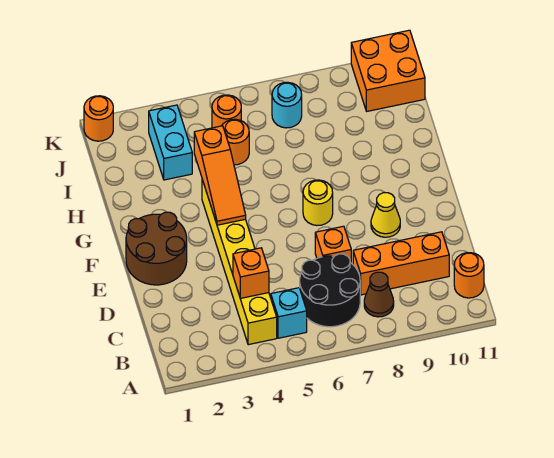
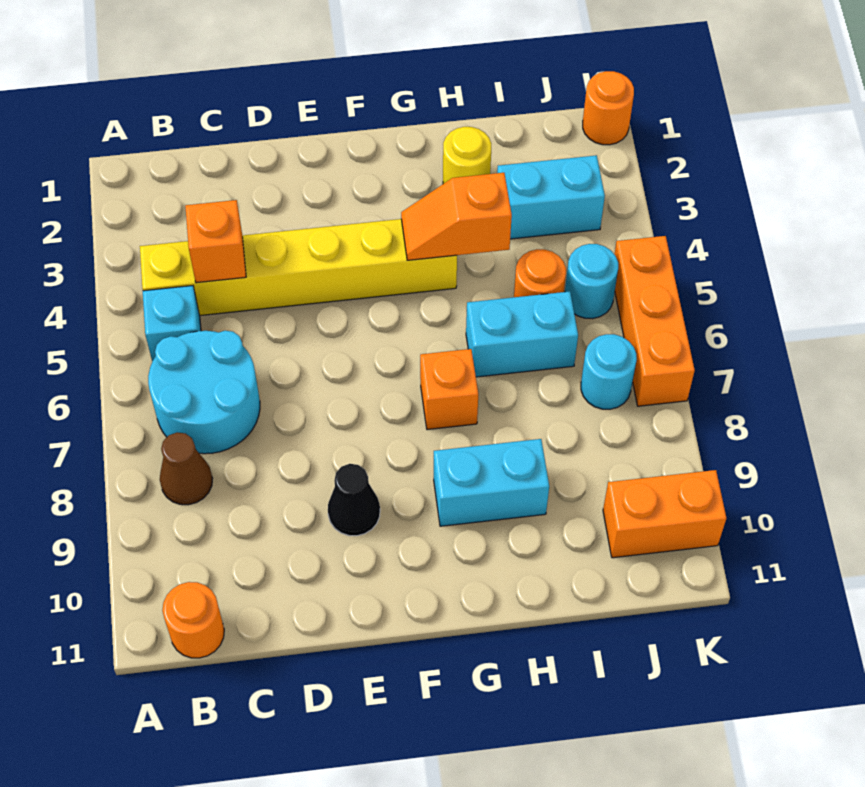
black 2x2 round brick [300,254,360,327] -> cyan 2x2 round brick [148,331,260,454]
orange 1x3 brick [353,232,449,295] -> orange 1x3 brick moved to [614,236,695,406]
orange 1x1 brick [315,226,351,263] -> orange 1x1 brick moved to [420,349,478,430]
brown 2x2 round brick [126,212,187,285] -> none
yellow 1x1 cone [371,193,400,237] -> black 1x1 cone [328,464,380,536]
orange 1x3 slope [194,126,246,225] -> orange 1x2 slope [401,173,512,260]
yellow 1x1 round brick [303,180,333,225] -> yellow 1x1 round brick moved to [443,127,491,184]
none -> cyan 1x2 brick [434,439,549,526]
none -> cyan 1x2 brick [466,291,578,377]
orange 1x1 round brick [212,95,241,128] -> cyan 1x1 round brick [565,244,618,319]
orange 2x2 brick [351,30,425,111] -> orange 1x2 brick [603,470,726,558]

